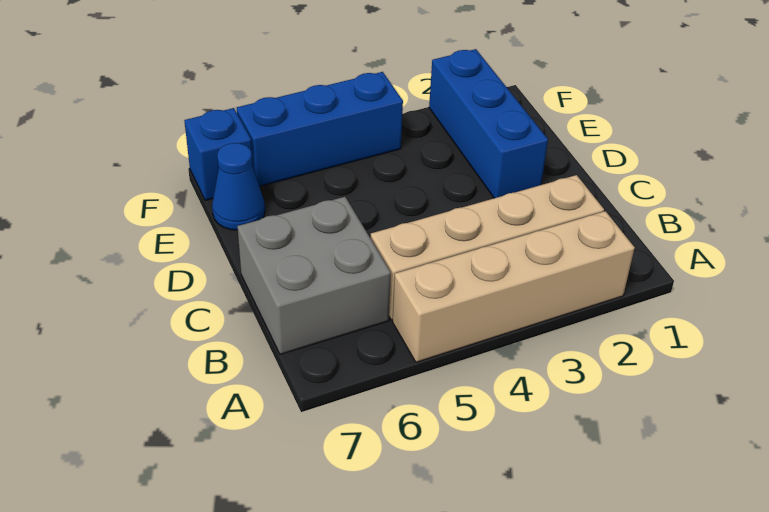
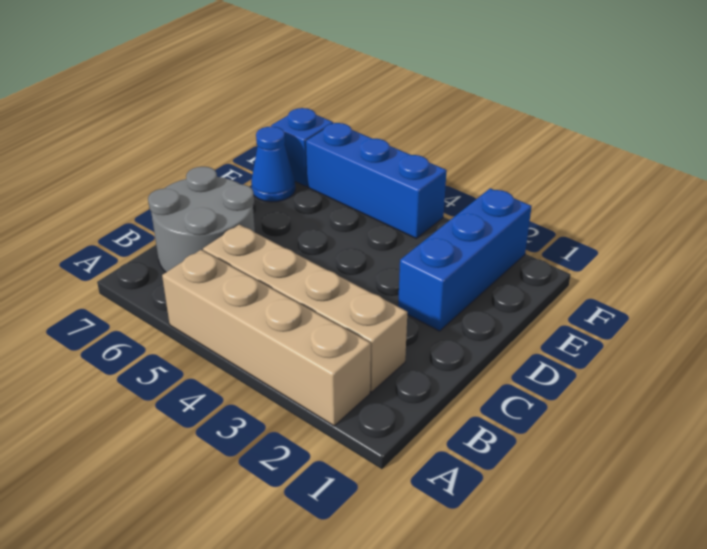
grey 2x2 brick [237,197,391,354] -> grey 2x2 round brick [148,167,255,272]

